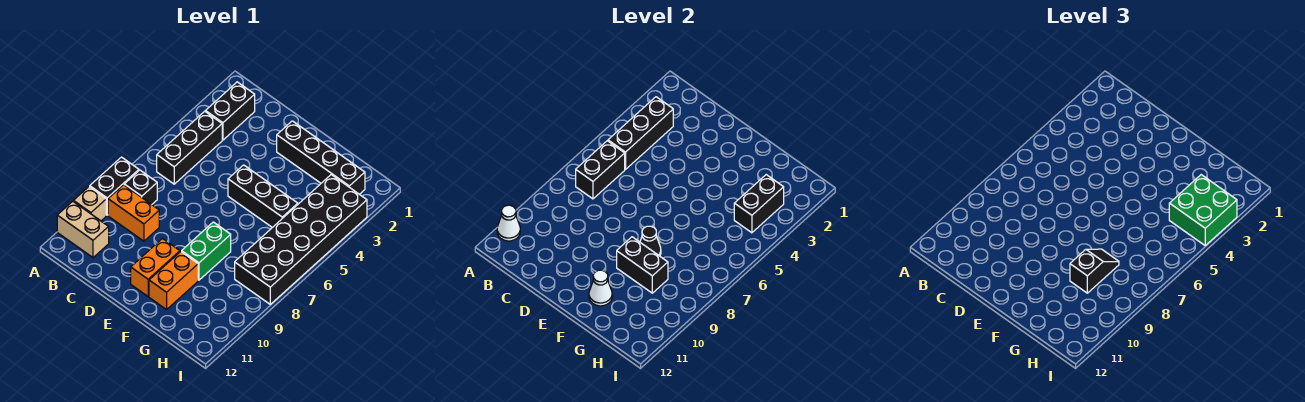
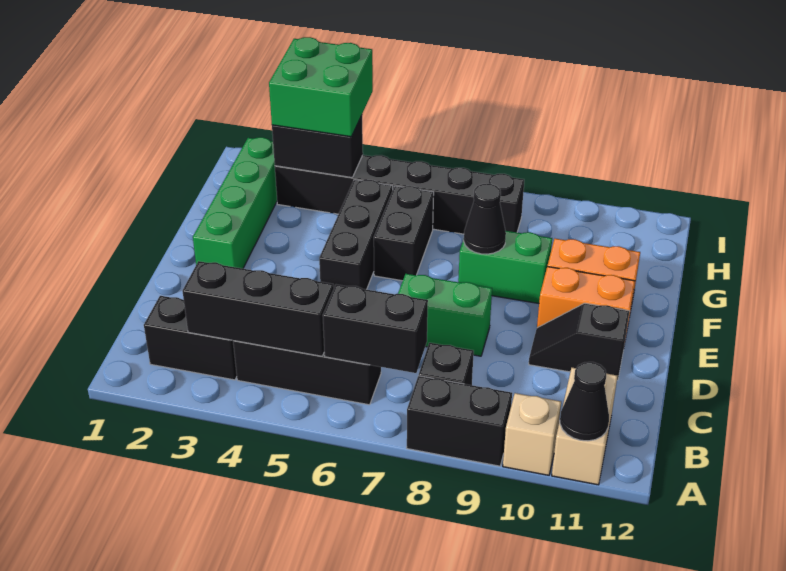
white 1x1 cone [497,205,520,241] -> black 1x1 cone [560,362,609,441]
orange 1x2 brick [108,185,159,241] -> none
none -> green 1x2 brick [398,274,492,356]
black 1x4 brick [277,121,365,194] -> green 1x4 brick [193,137,277,269]
black 1x2 brick [617,237,668,293] -> black 1x2 brick moved to [374,186,434,281]
white 1x1 cone [589,270,612,306] -> none
black 1x2 slope [1070,249,1119,293] -> black 1x2 slope moved to [529,303,629,380]
black 2x6 brick [235,175,367,304] -> black 1x6 brick [275,155,524,234]

